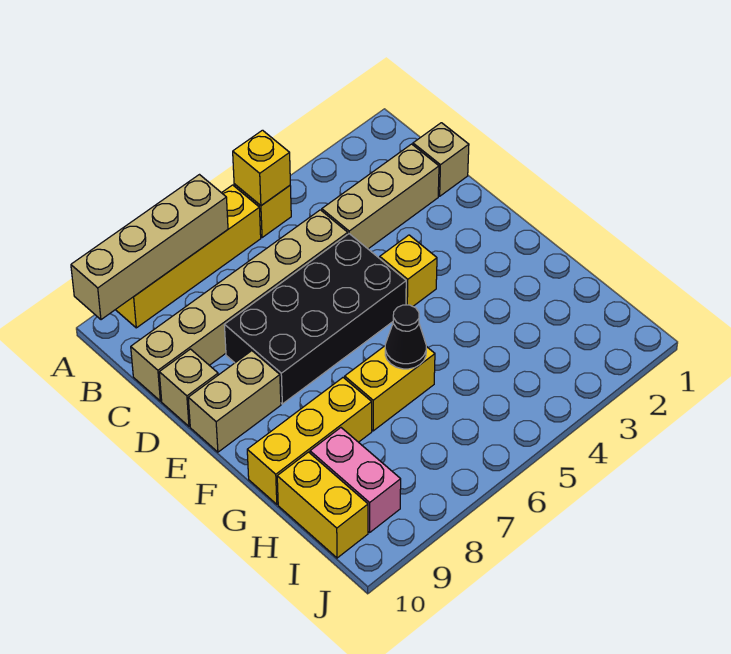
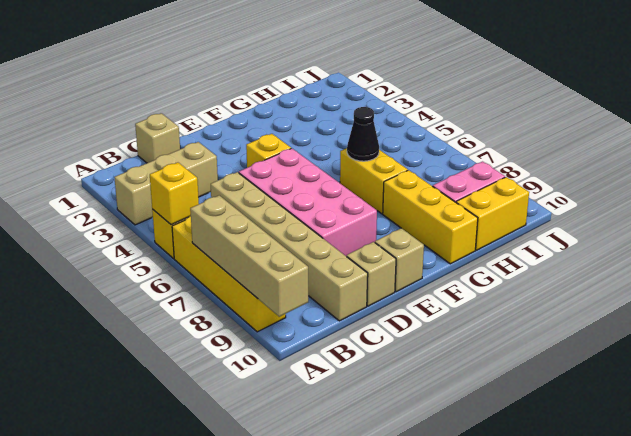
tan 1x3 brick [322,144,439,249] -> tan 1x3 brick turned to [114,142,218,225]
black 2x4 brick [224,234,406,404] -> pink 2x4 brick [239,148,377,257]
tan 1x2 brick [188,351,281,452] -> tan 1x1 brick [375,228,424,292]

